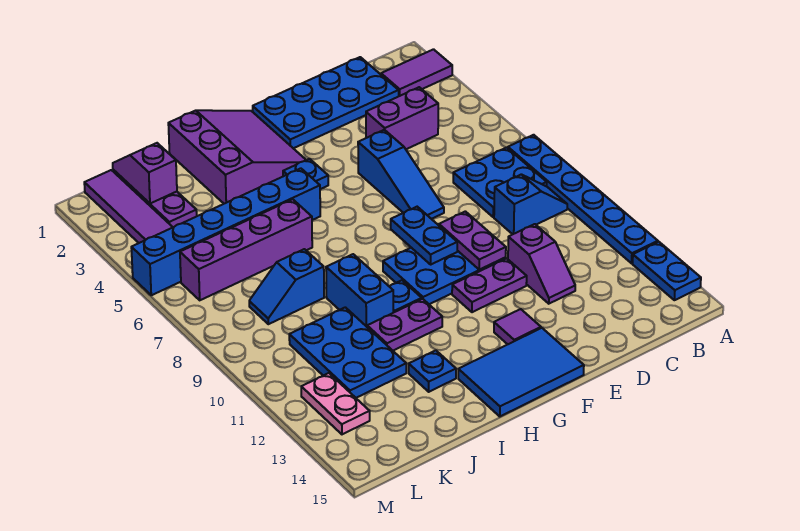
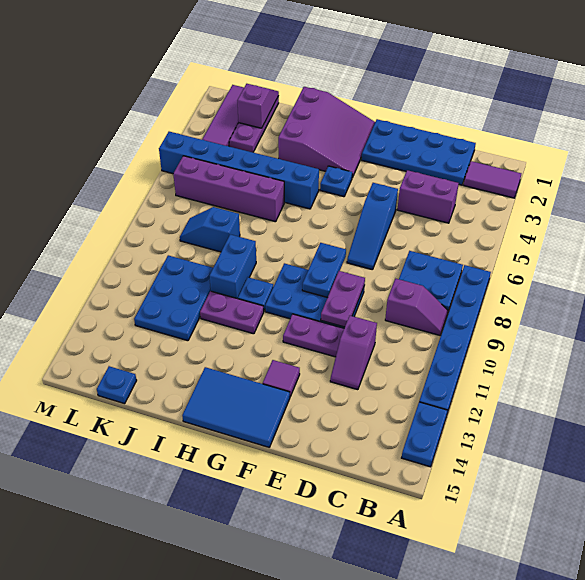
blue 1x2 slope [494,174,567,234] -> purple 1x2 slope [385,279,448,335]
blue 1x1 plate [409,350,456,392] -> blue 1x1 plate moved to [97,366,137,404]
pink 1x2 plate [301,373,370,434] -> none

